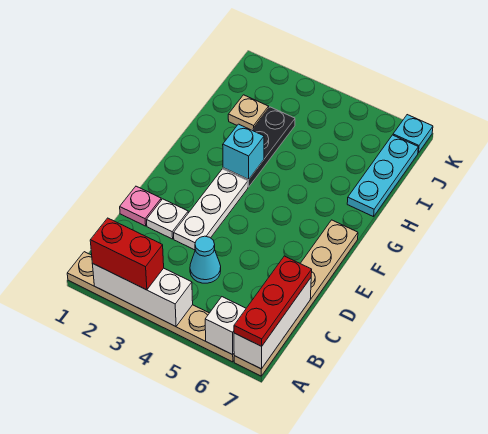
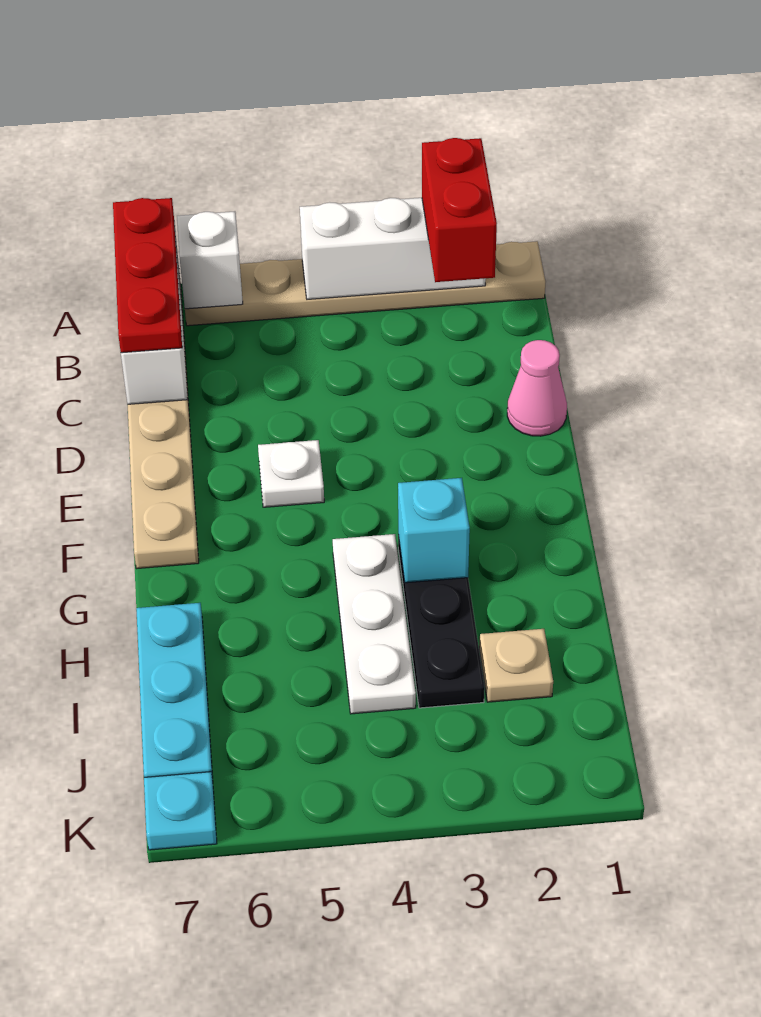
red 1x2 brick [90,218,164,290] -> red 1x2 brick turned to [422,138,497,282]
cyan 1x1 cone [190,236,221,283] -> none
pink 1x1 plate [120,186,161,226] -> pink 1x1 cone [507,340,567,436]
white 1x1 plate [147,199,188,239] -> white 1x1 plate moved to [258,440,324,507]
white 1x3 plate [174,169,248,250] -> white 1x3 plate moved to [333,534,416,714]

